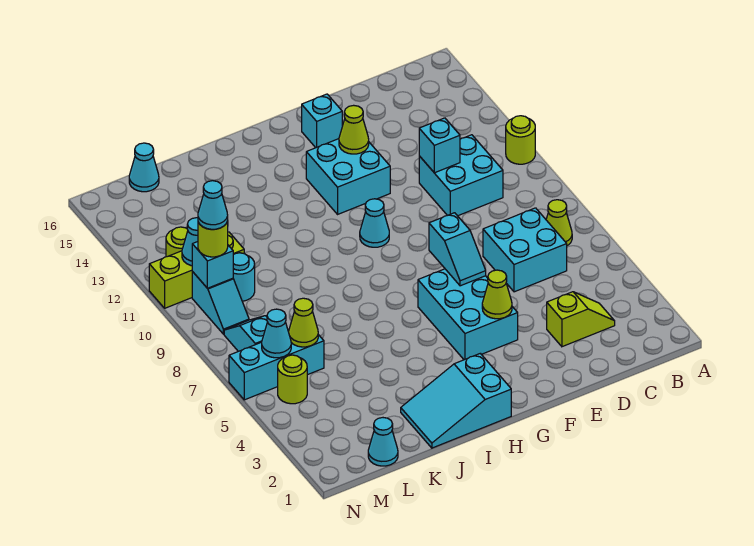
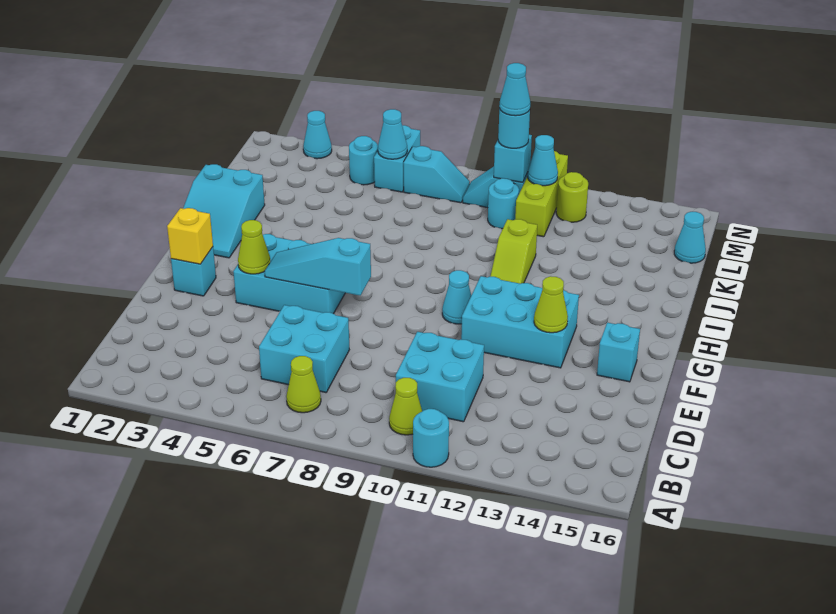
lime 1x1 round brick [506,116,535,164] -> cyan 1x1 round brick [413,409,449,467]
lime 1x2 slope [547,292,615,347] -> lime 1x2 slope moved to [490,219,537,284]
cyan 1x1 brick [419,118,460,173] -> cyan 1x1 brick moved to [171,247,216,296]
none -> yellow 1x1 brick [167,208,213,264]
cyan 1x2 slope [429,213,486,286] -> cyan 1x3 slope [265,238,371,295]
cyan 2x2 brick [306,139,390,214] -> cyan 2x3 brick [461,276,579,368]
cyan 2x3 slope [401,354,511,448] -> cyan 2x3 slope turned to [183,164,265,258]
cyan 1x1 cone [368,418,398,466] -> cyan 1x1 cone moved to [303,111,332,159]
cyan 1x3 brick [229,335,324,400] -> cyan 1x2 brick [374,125,420,192]
lime 1x1 cone [288,298,318,347] -> lime 1x1 cone moved to [389,378,422,435]
lime 1x1 round brick [278,355,307,404] -> cyan 1x1 round brick [349,136,378,185]
lime 1x1 round brick [198,221,228,257] -> cyan 1x1 round brick [498,108,530,148]

